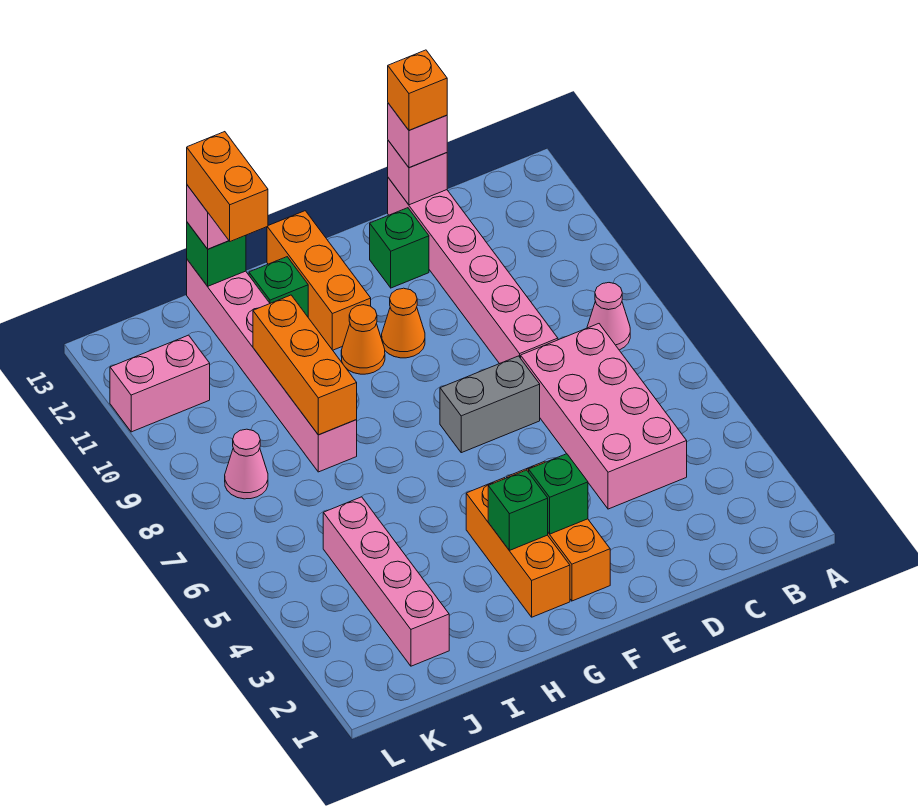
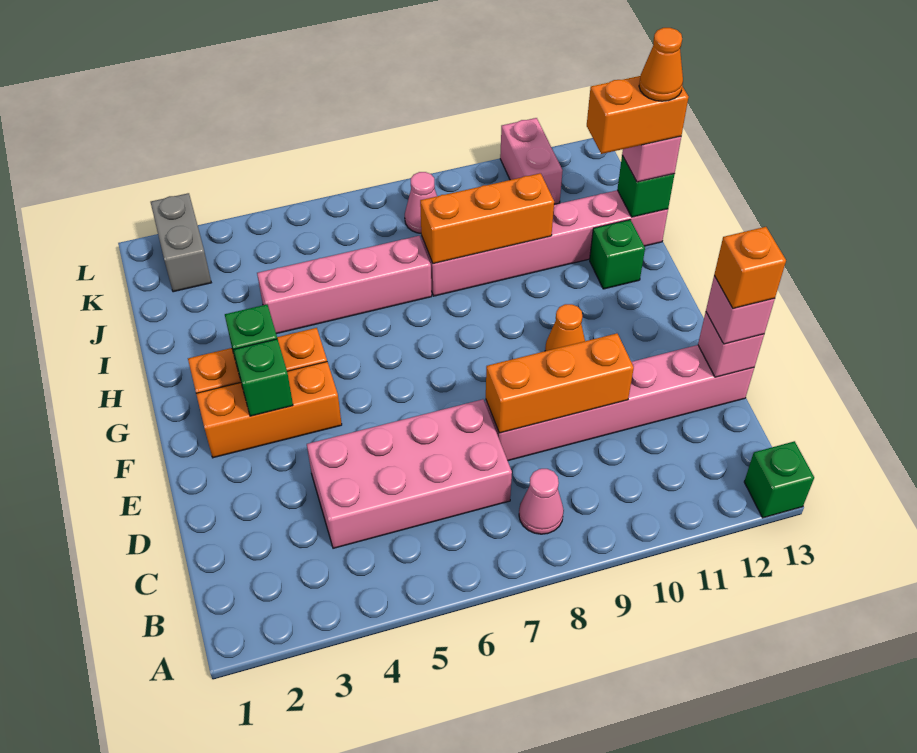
grey 1x2 brick [440,356,540,453] -> grey 1x2 brick moved to [151,193,211,292]
green 1x1 brick [370,208,429,288] -> green 1x1 brick moved to [744,441,814,518]
orange 1x1 cone [341,305,385,374] -> orange 1x1 cone moved to [639,28,683,101]
orange 1x3 brick [267,211,371,350] -> orange 1x3 brick moved to [486,333,634,433]
pink 1x4 brick [323,497,449,666] -> pink 1x4 brick moved to [257,236,432,334]

